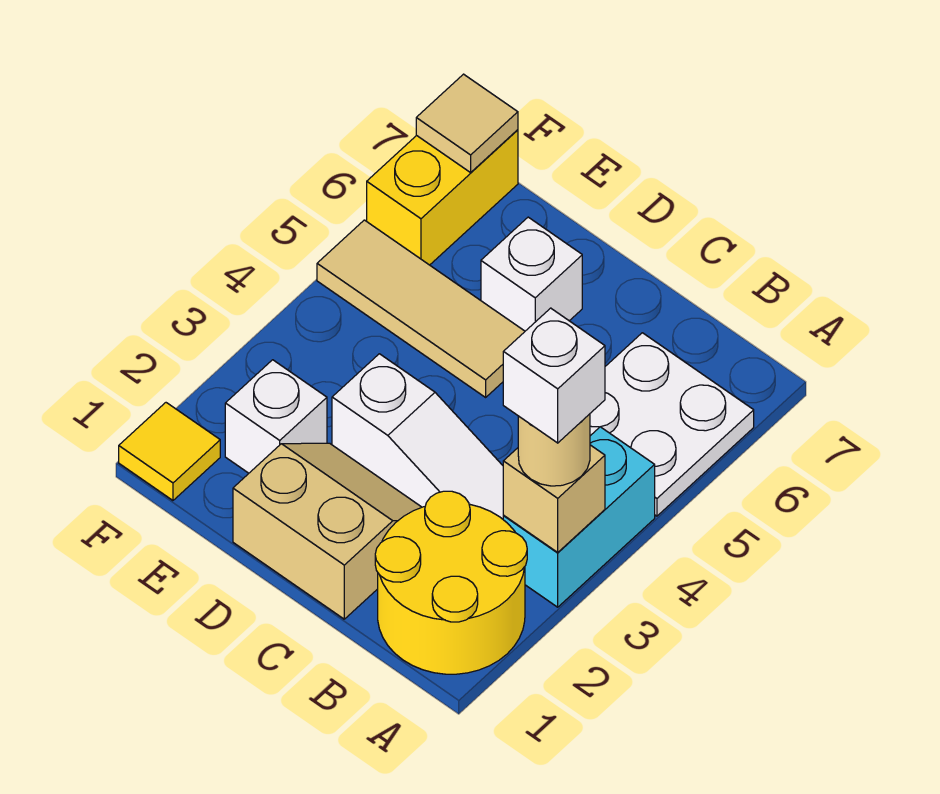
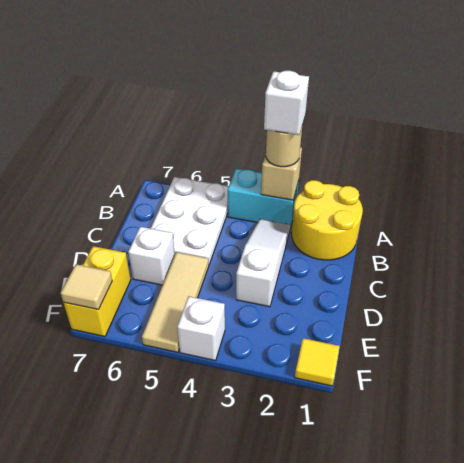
white 2x2 plate [590,333,754,516] -> white 2x3 plate [151,177,229,265]
tan 2x2 slope [233,443,422,619] -> none
white 1x1 brick [225,360,327,473] -> white 1x1 brick moved to [177,296,225,361]
yellow 1x2 brick [367,130,518,265] -> yellow 1x2 brick turned to [63,246,131,337]

